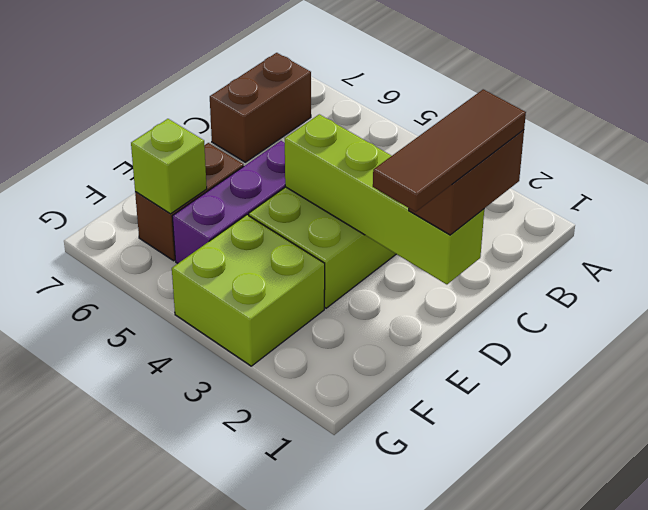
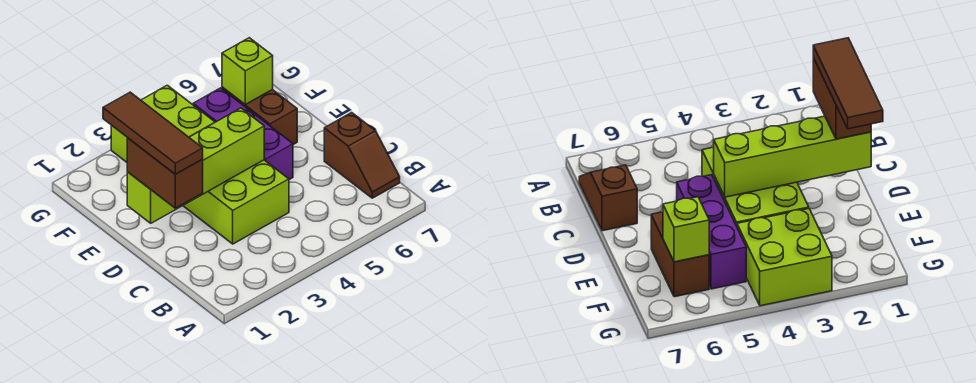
brown 1x2 brick [210,53,311,162] -> brown 1x2 slope [324,112,400,198]

